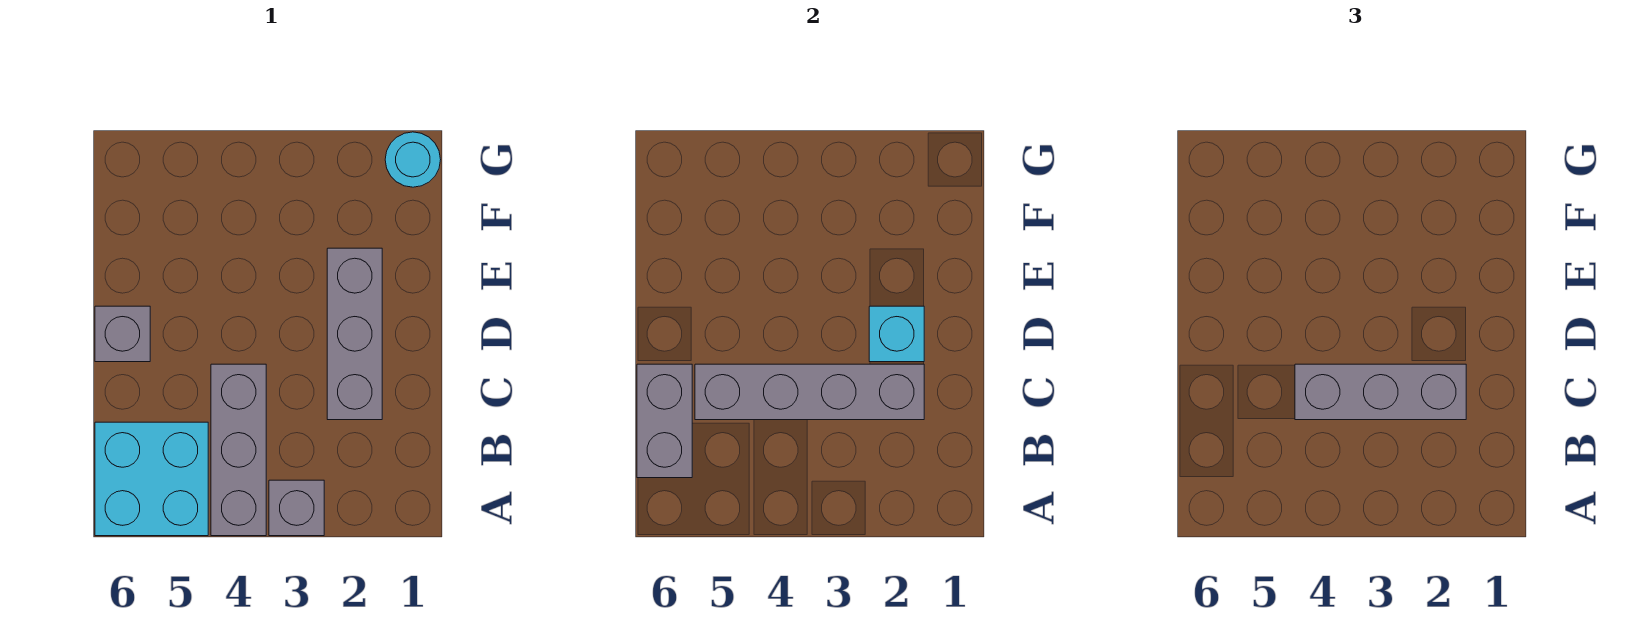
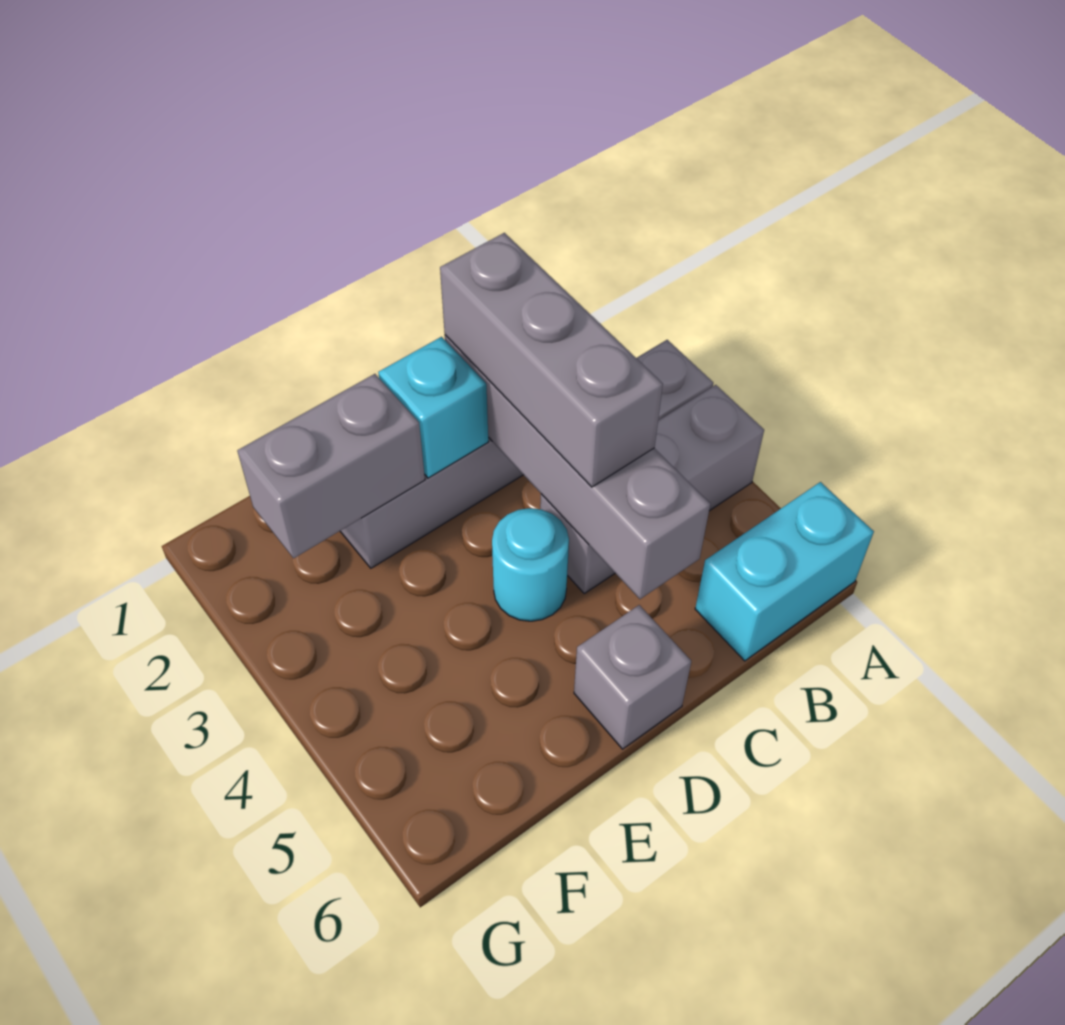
cyan 2x2 brick [95,422,208,536] -> cyan 1x2 brick [695,482,874,661]
grey 1x2 brick [637,364,692,478] -> grey 1x2 brick moved to [237,374,425,558]
cyan 1x1 round brick [385,132,441,187] -> cyan 1x1 round brick moved to [492,508,569,621]

